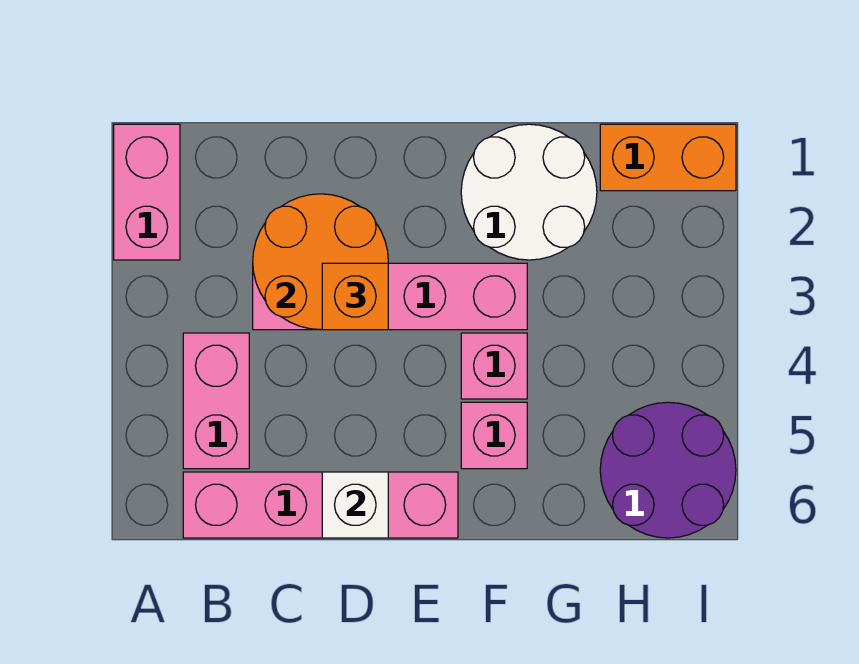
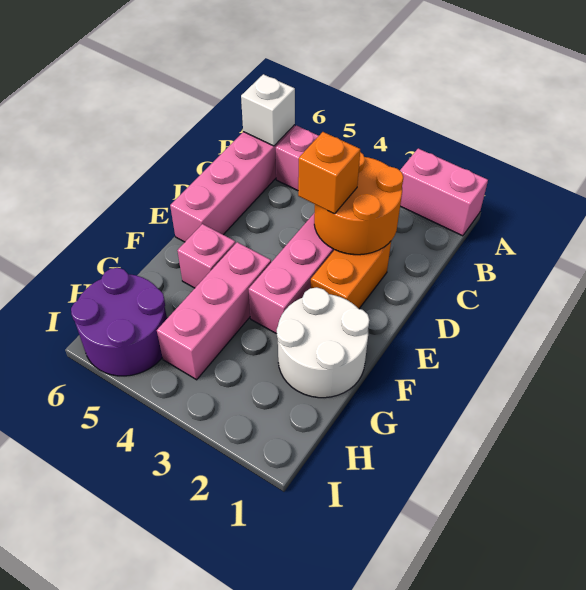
white 1x1 brick [322,472,388,538] -> white 1x1 brick moved to [241,74,295,146]
pink 1x1 brick [461,333,527,399] -> pink 1x3 brick [157,242,271,380]
orange 1x2 brick [600,124,736,191] -> orange 1x2 brick moved to [311,241,391,309]

